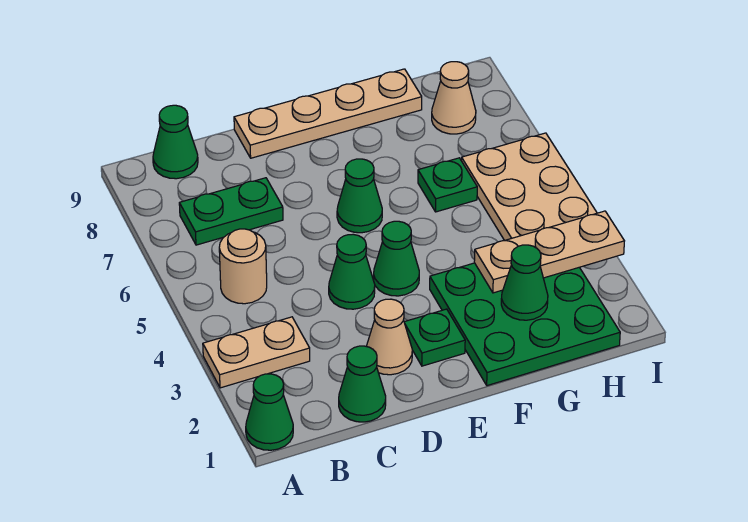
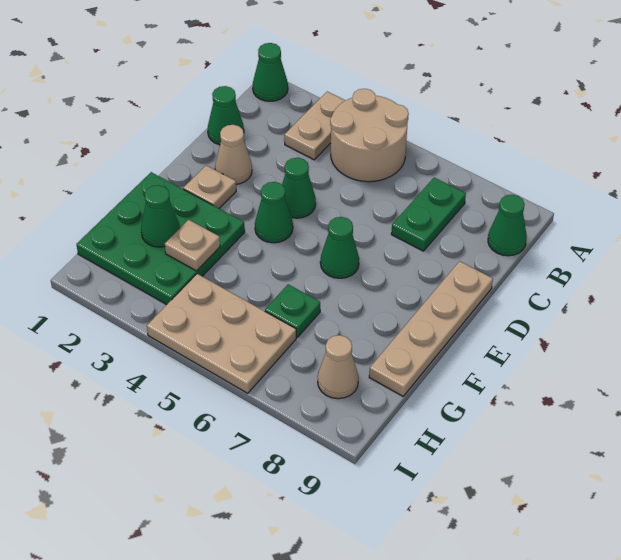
tan 1x1 round brick [219,229,267,304] -> tan 2x2 round brick [330,89,409,182]
green 1x1 plate [404,309,465,366] -> tan 1x1 plate [183,165,236,208]
tan 1x3 plate [474,211,624,293] -> tan 1x1 plate [165,220,220,271]

